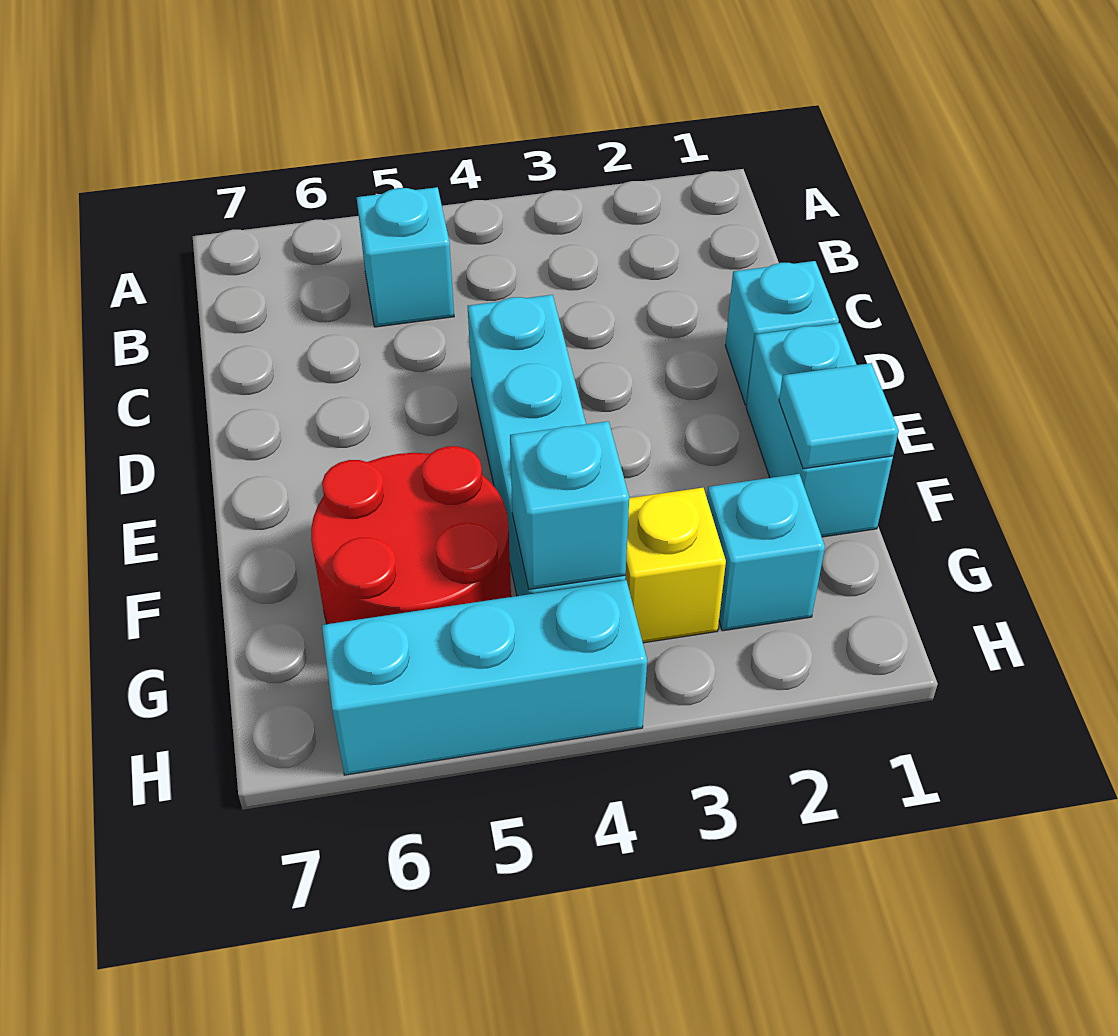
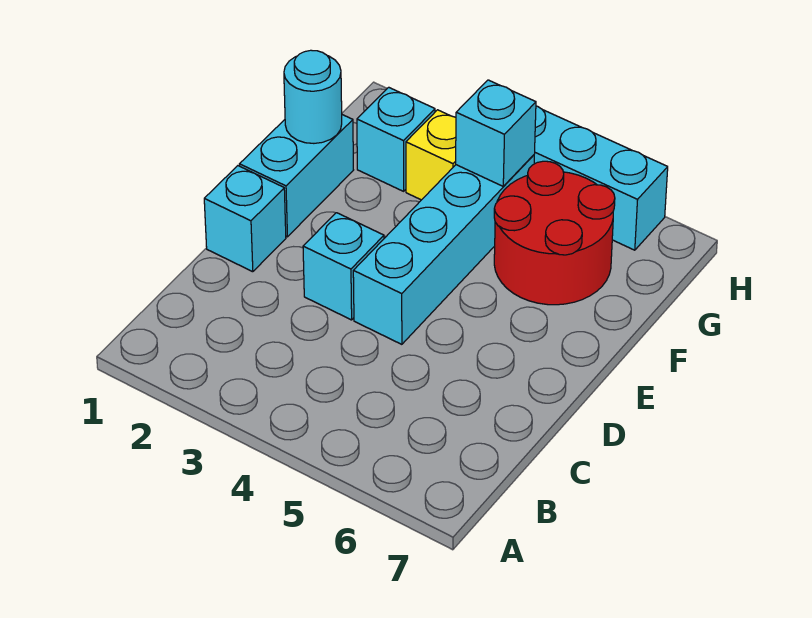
cyan 1x1 brick [357,187,454,327] -> cyan 1x1 brick moved to [303,213,384,320]
cyan 1x1 tile [779,363,899,469] -> cyan 1x1 round brick [284,50,342,143]

